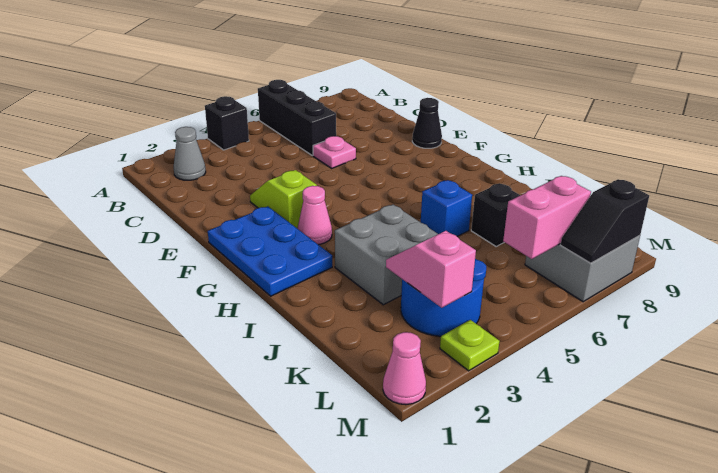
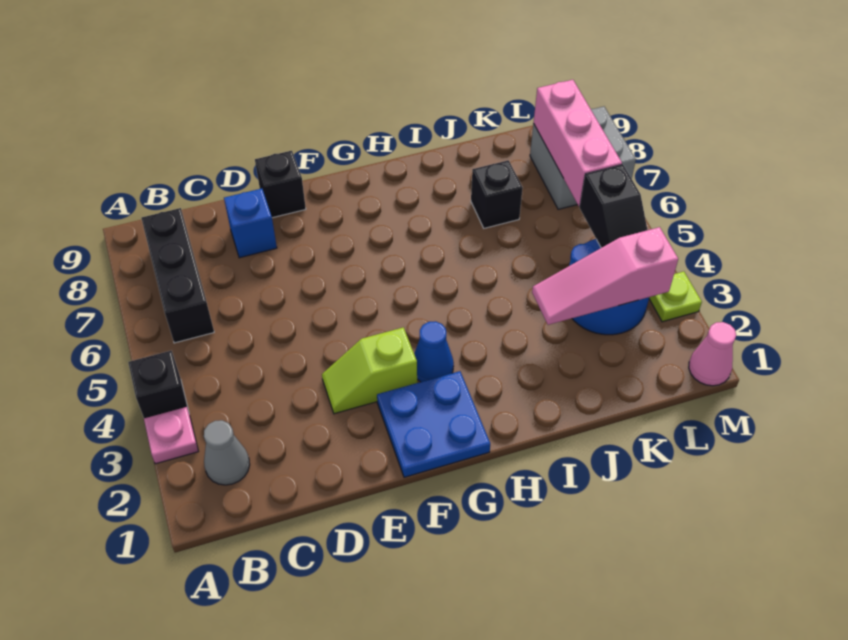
black 1x3 brick [258,80,336,156] -> black 1x3 brick turned to [141,208,214,343]
pink 1x1 plate [313,136,356,168] -> pink 1x1 plate moved to [144,407,198,464]
black 1x1 cone [412,98,442,148] -> black 1x1 brick [255,151,306,218]
blue 2x3 plate [208,206,332,296] -> blue 2x2 plate [377,371,490,477]
pink 1x1 cone [297,186,332,245] -> blue 1x1 cone [414,321,454,382]
grey 2x2 brick [335,205,437,305] -> none
blue 1x1 brick [421,180,472,236] -> blue 1x1 brick moved to [224,189,277,258]
pink 1x2 slope [386,231,476,308] -> pink 1x3 slope [532,227,678,325]
pink 1x2 brick [503,176,591,259] -> pink 1x3 brick [534,80,622,206]
black 1x2 slope [561,180,649,263] -> black 1x2 slope moved to [580,164,647,248]

